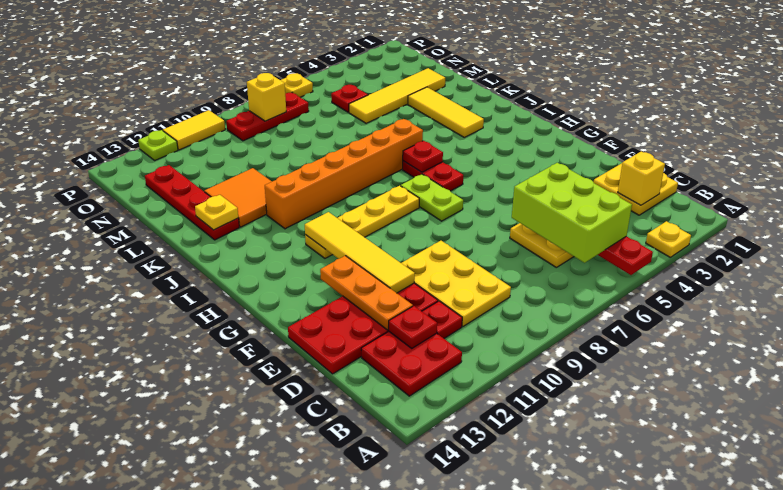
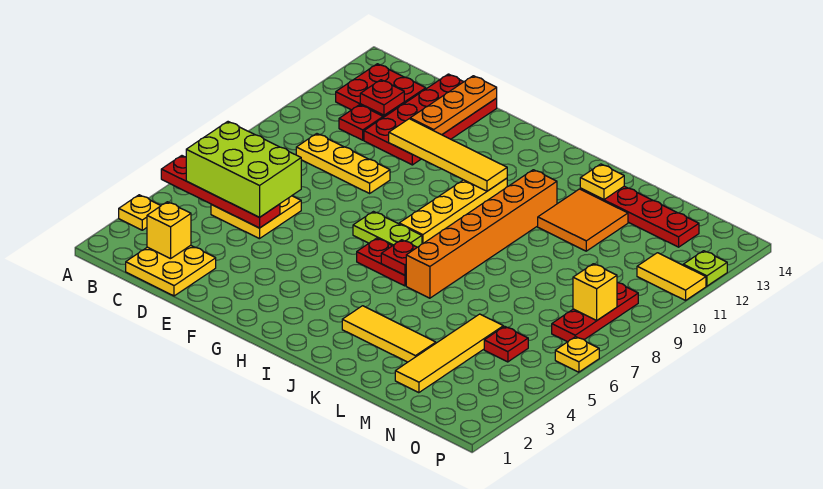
yellow 2x3 plate [402,241,511,326] -> yellow 1x3 plate [296,134,390,193]
orange 1x3 plate [320,256,413,330] -> orange 1x3 plate turned to [410,76,497,135]
yellow 1x2 tile [163,110,225,150] -> yellow 1x2 tile turned to [637,253,706,300]

